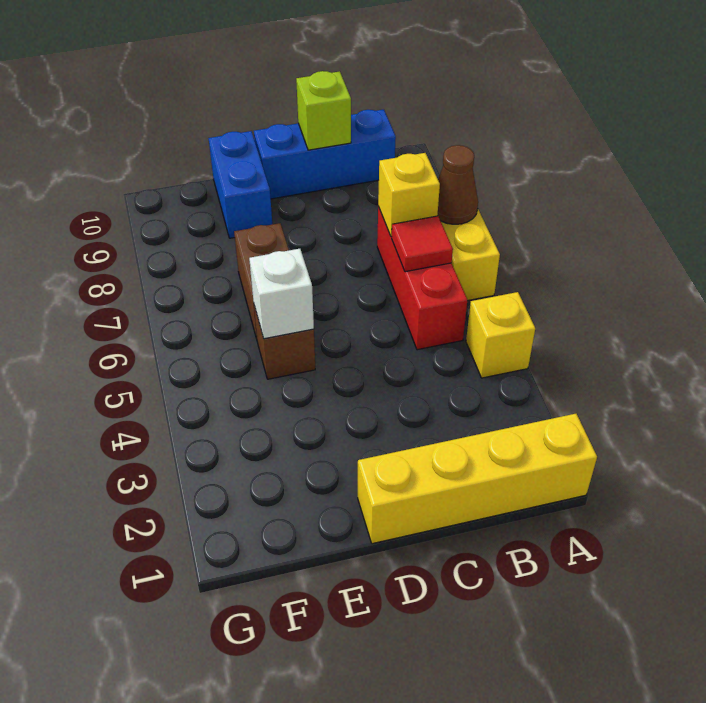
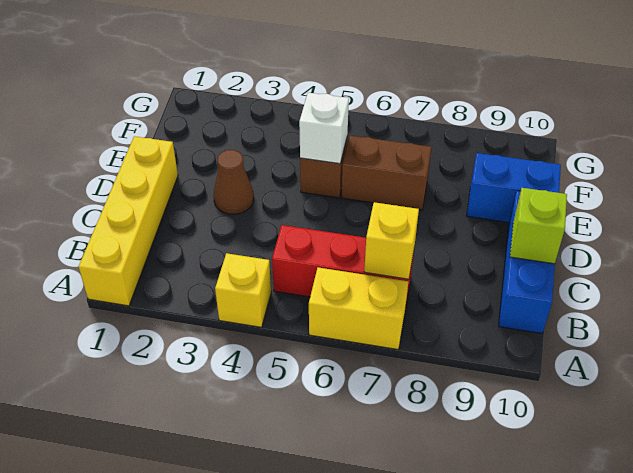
brown 1x1 cone [437,145,478,224] -> brown 1x1 cone moved to [214,150,254,214]
red 1x1 tile [392,216,453,272] -> none

